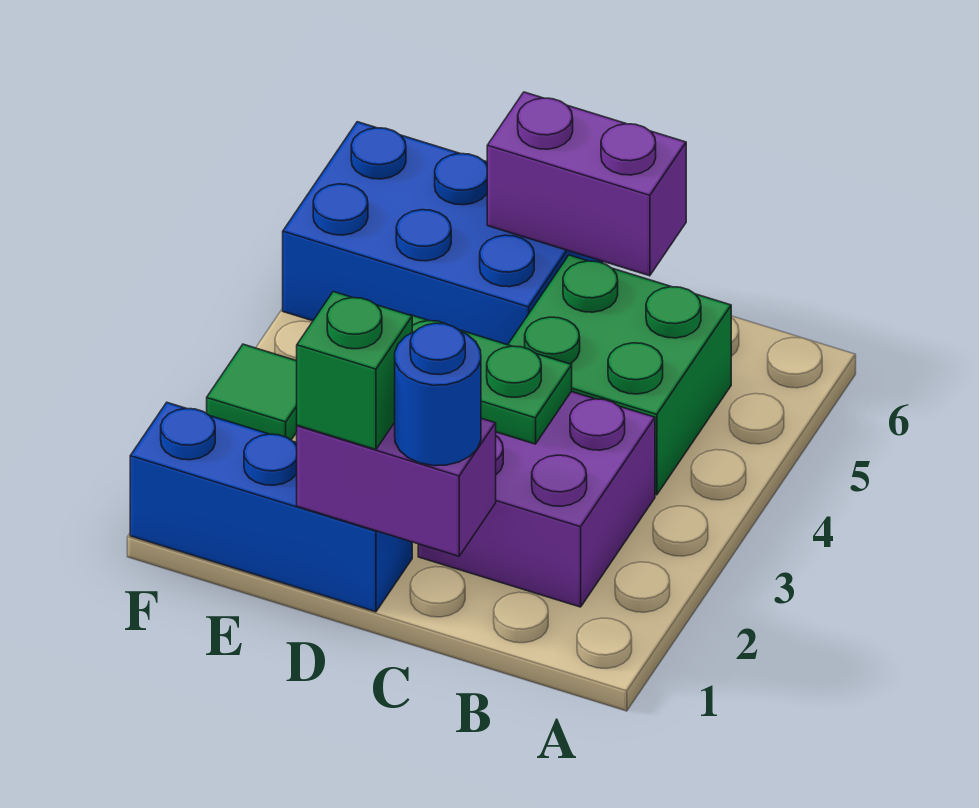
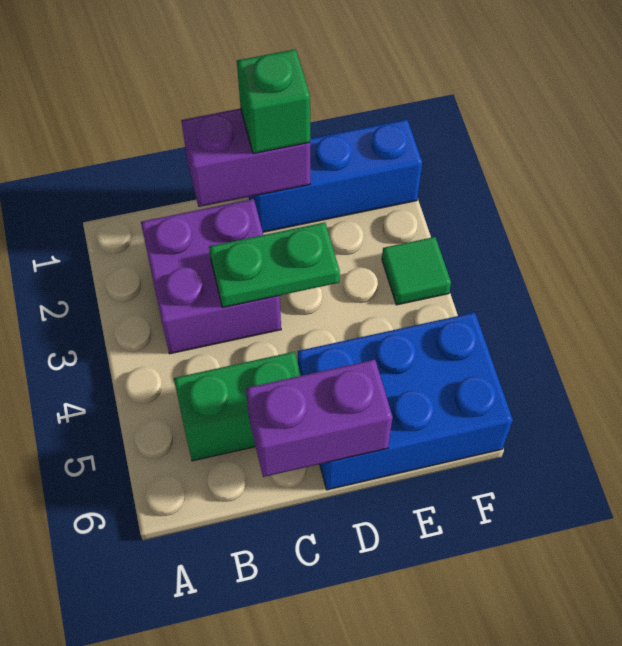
green 2x2 brick [508,255,731,495] -> green 1x2 brick [174,352,301,461]
blue 1x1 round brick [395,323,481,466] -> none

